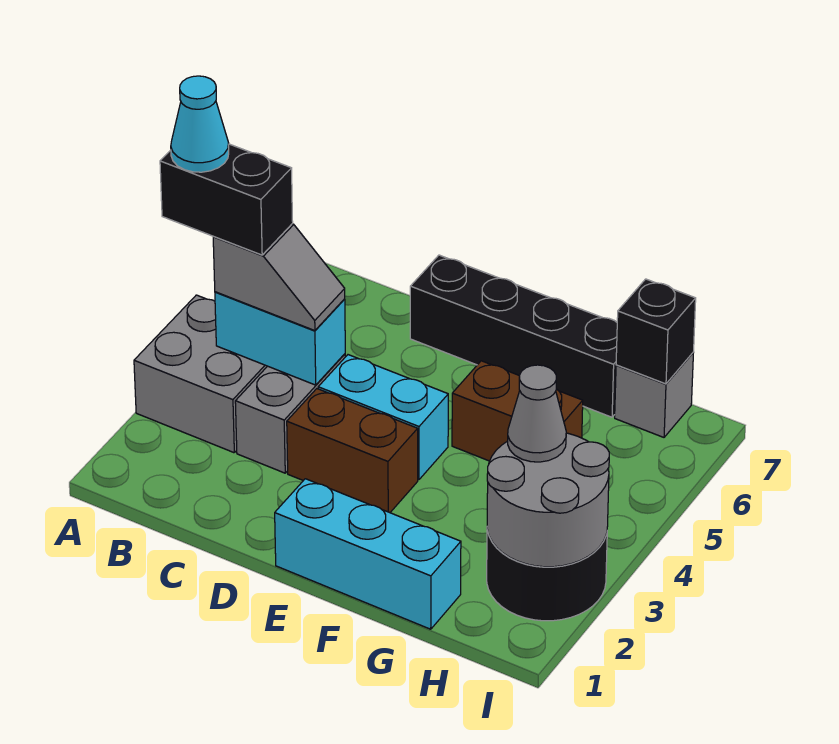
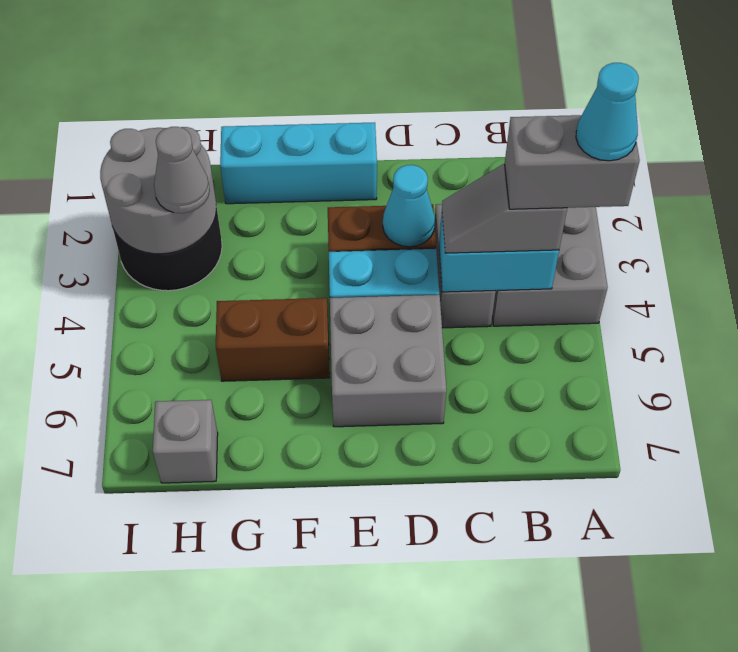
black 1x2 brick [160,144,293,255] -> grey 1x2 brick [505,115,640,209]
none -> cyan 1x1 cone [383,165,435,247]
none -> grey 2x2 brick [330,295,447,427]
black 1x4 brick [410,255,617,417] -> none
black 1x1 brick [616,279,696,384] -> none

